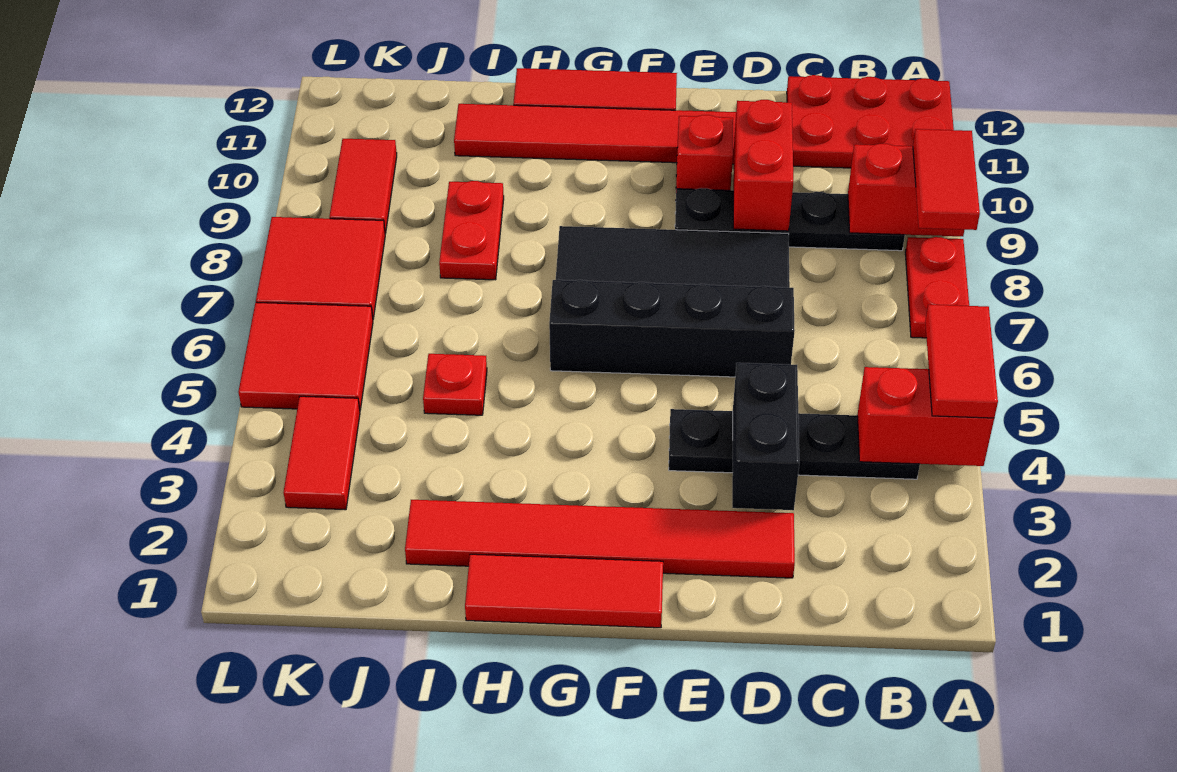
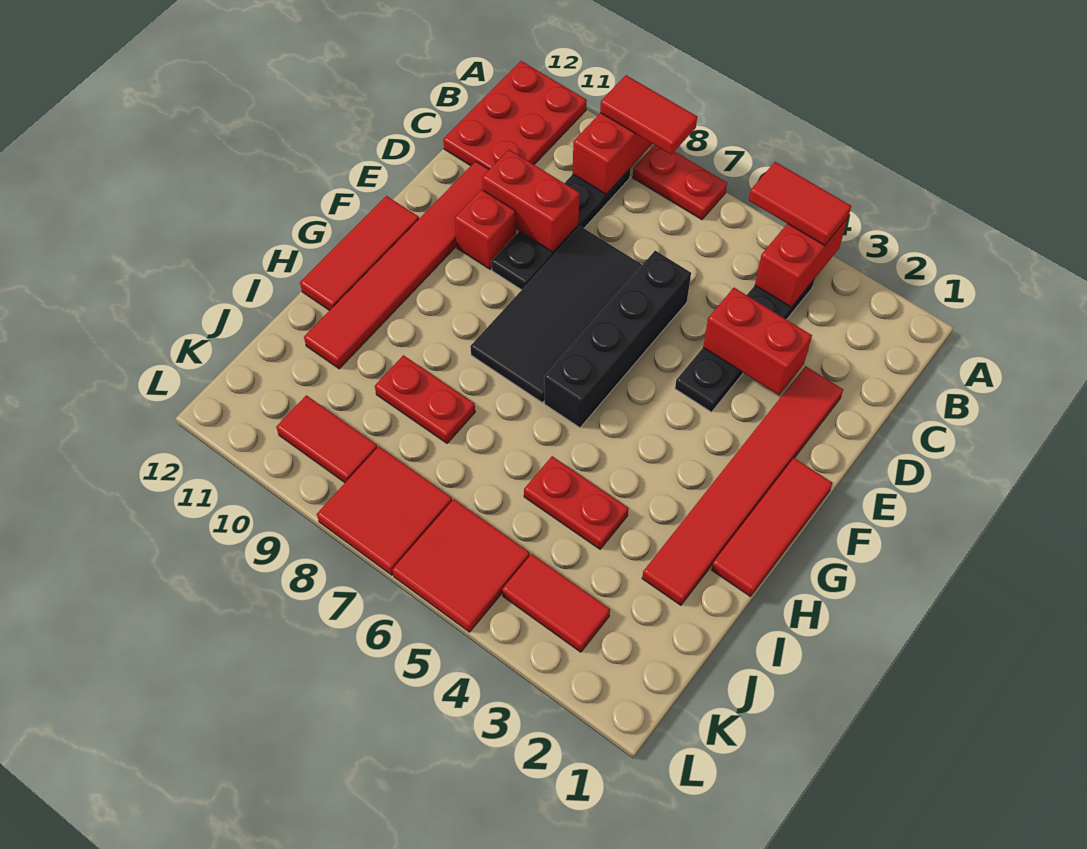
black 1x2 brick [732,363,799,510] -> red 1x2 brick [703,288,812,395]
red 1x1 plate [423,354,487,415] -> red 1x2 plate [524,456,628,549]

